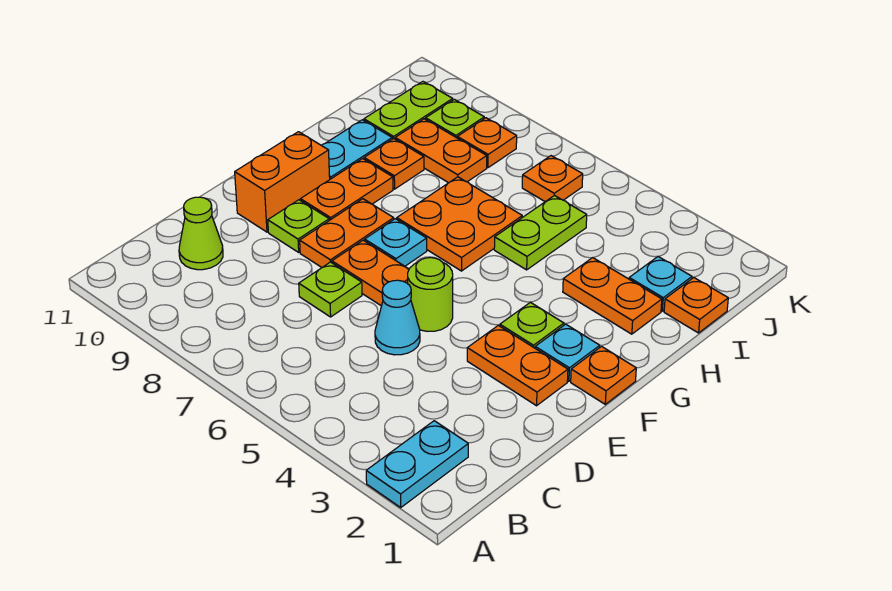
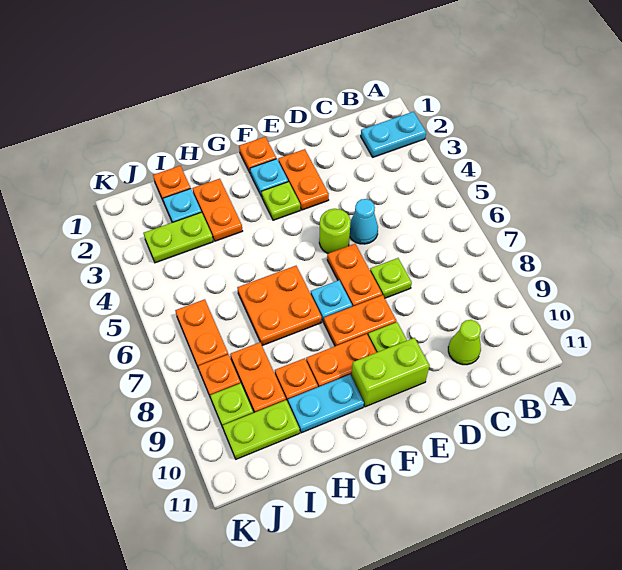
orange 1x2 brick [235,132,330,232] -> lime 1x2 brick [351,338,430,407]
lime 1x2 plate [494,195,587,270] -> lime 1x2 plate moved to [143,212,213,263]
orange 1x1 plate [522,156,583,202] -> orange 1x2 plate [175,299,228,367]

